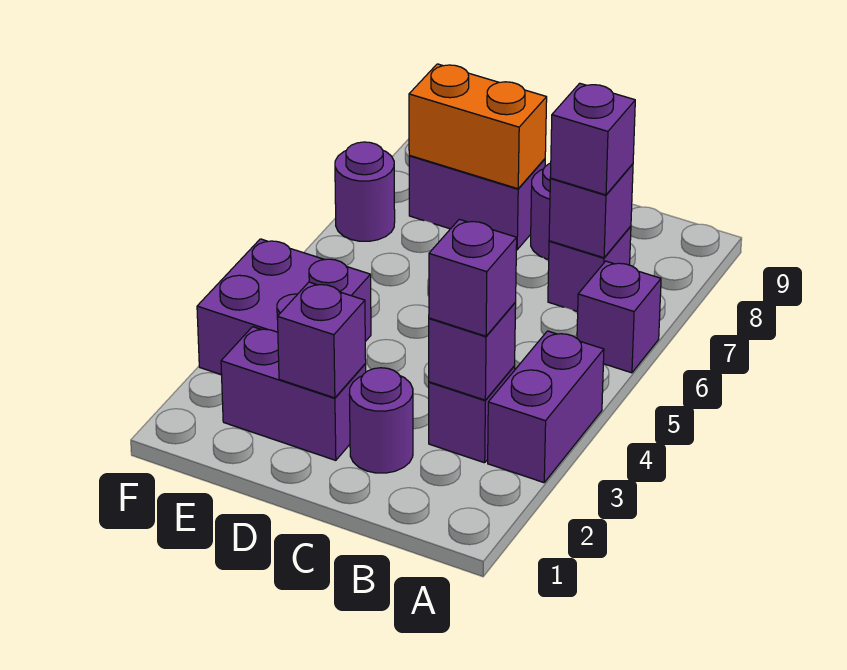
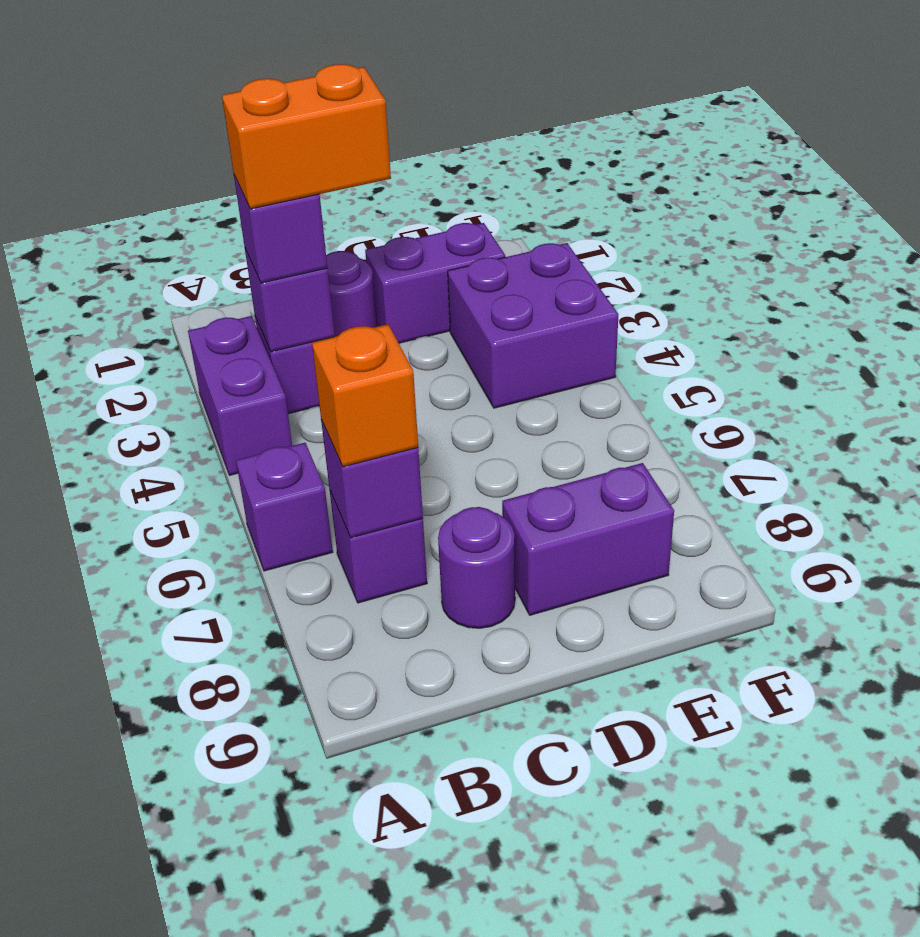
purple 1x1 brick [550,83,635,195] -> orange 1x1 brick [312,324,418,467]
purple 1x1 brick [277,282,366,398] -> none
orange 1x2 brick [409,64,547,189] -> orange 1x2 brick moved to [222,64,391,209]
purple 1x1 round brick [335,142,395,241] -> none

